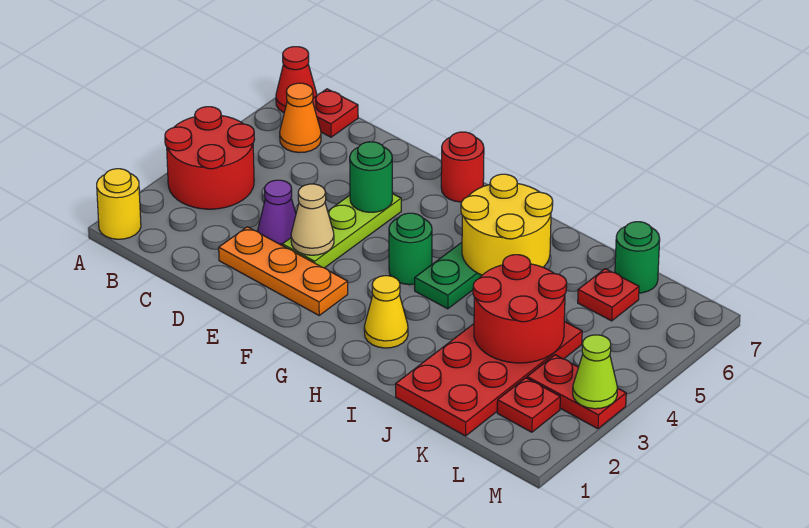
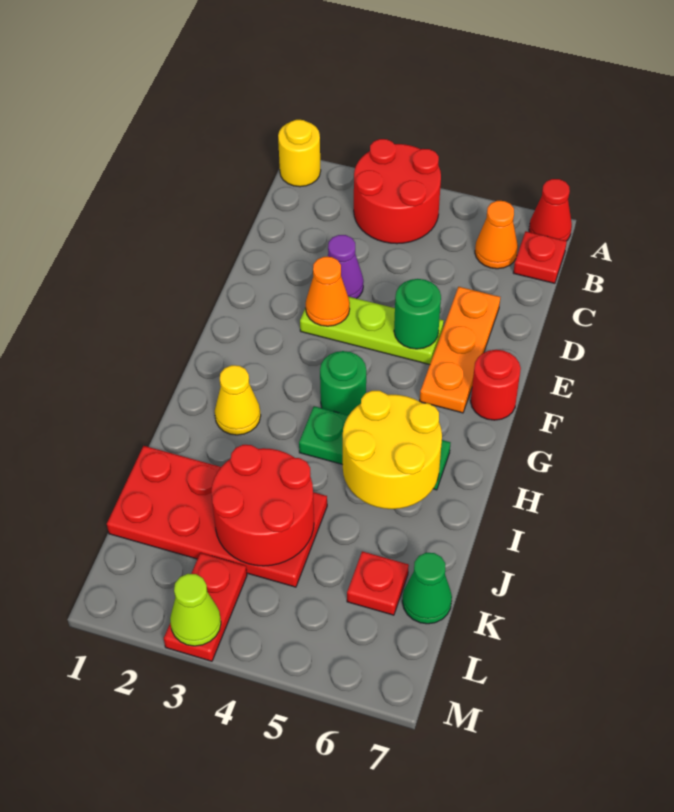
orange 1x3 plate [219,227,348,315] -> orange 1x3 plate moved to [420,287,500,413]
tan 1x1 cone [291,184,334,255] -> orange 1x1 cone [306,257,350,326]
green 1x1 round brick [615,222,660,293] -> green 1x1 cone [402,553,452,624]
red 1x1 plate [497,378,560,432] -> none

